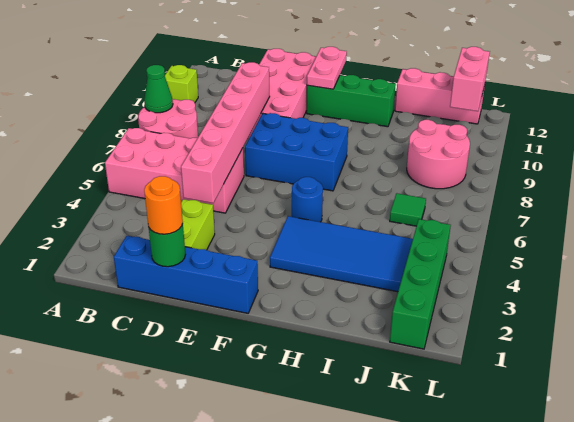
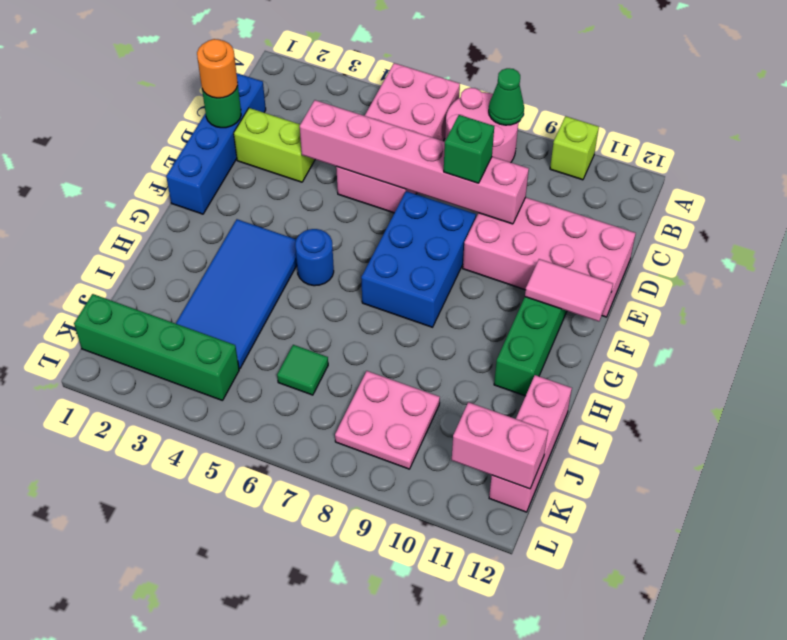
none -> green 1x1 brick [444,115,494,183]
pink 1x2 plate [307,47,347,89] -> pink 1x2 tile [525,259,613,321]
pink 2x2 round brick [407,120,470,189] -> pink 2x2 plate [335,371,440,469]

